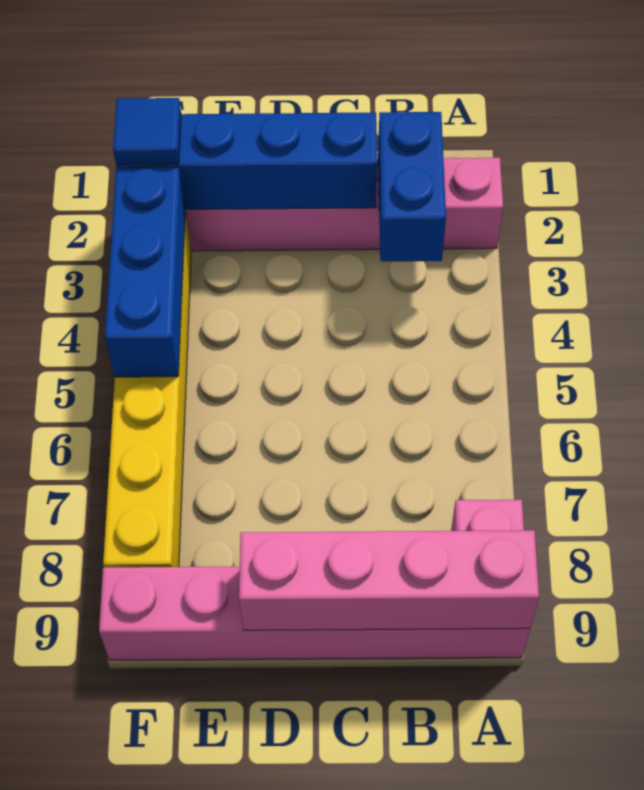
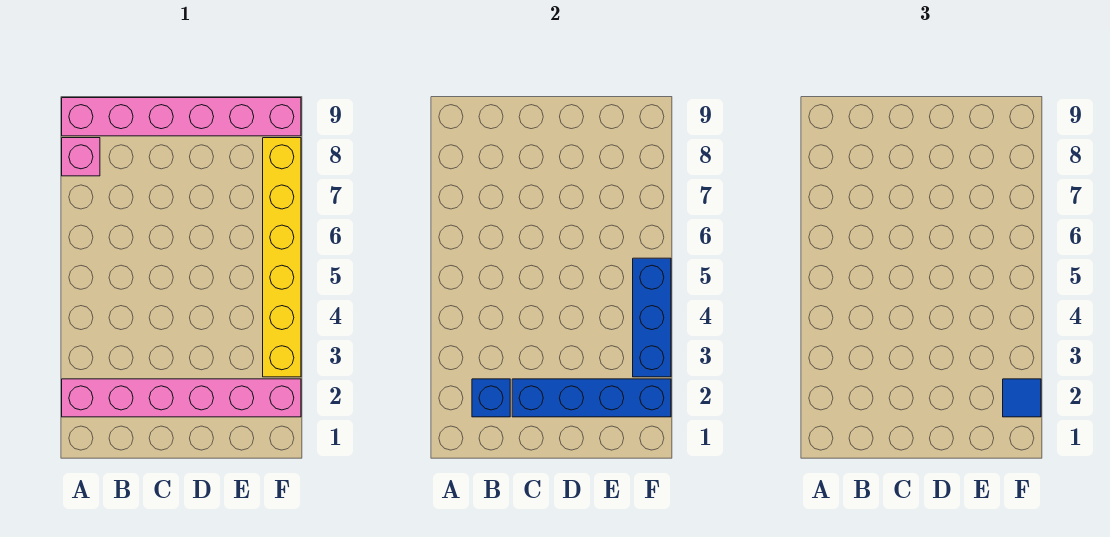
pink 1x4 brick [239,530,539,630] -> none
blue 1x2 brick [378,112,446,261] -> blue 1x1 brick [472,379,510,417]

